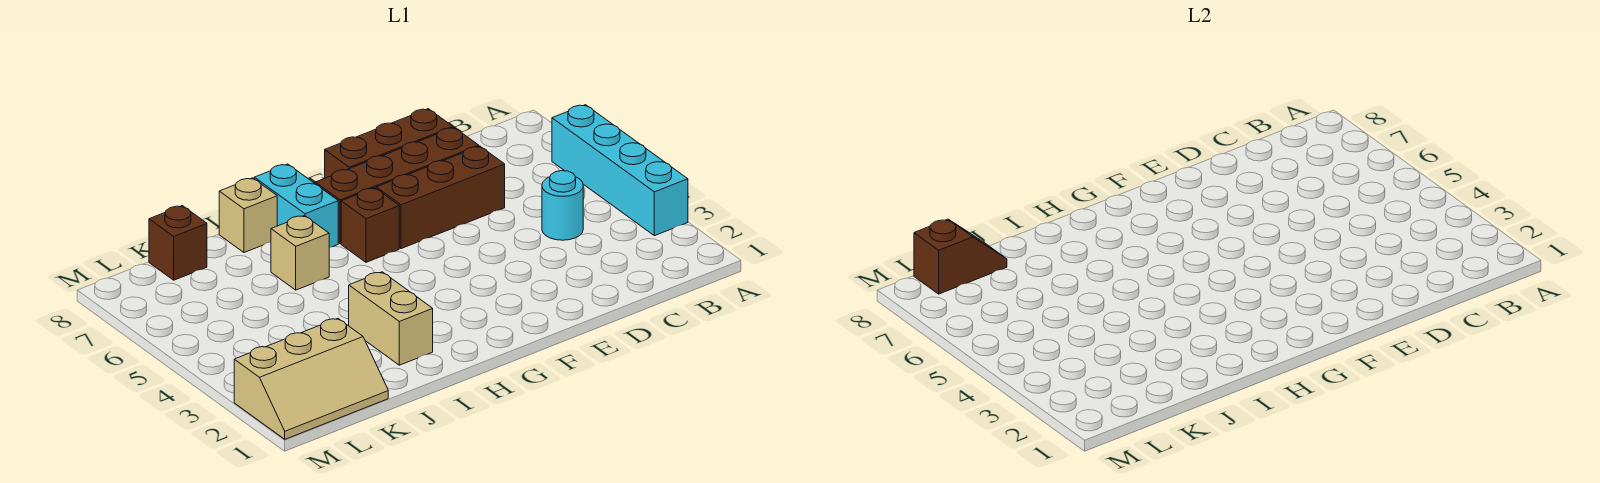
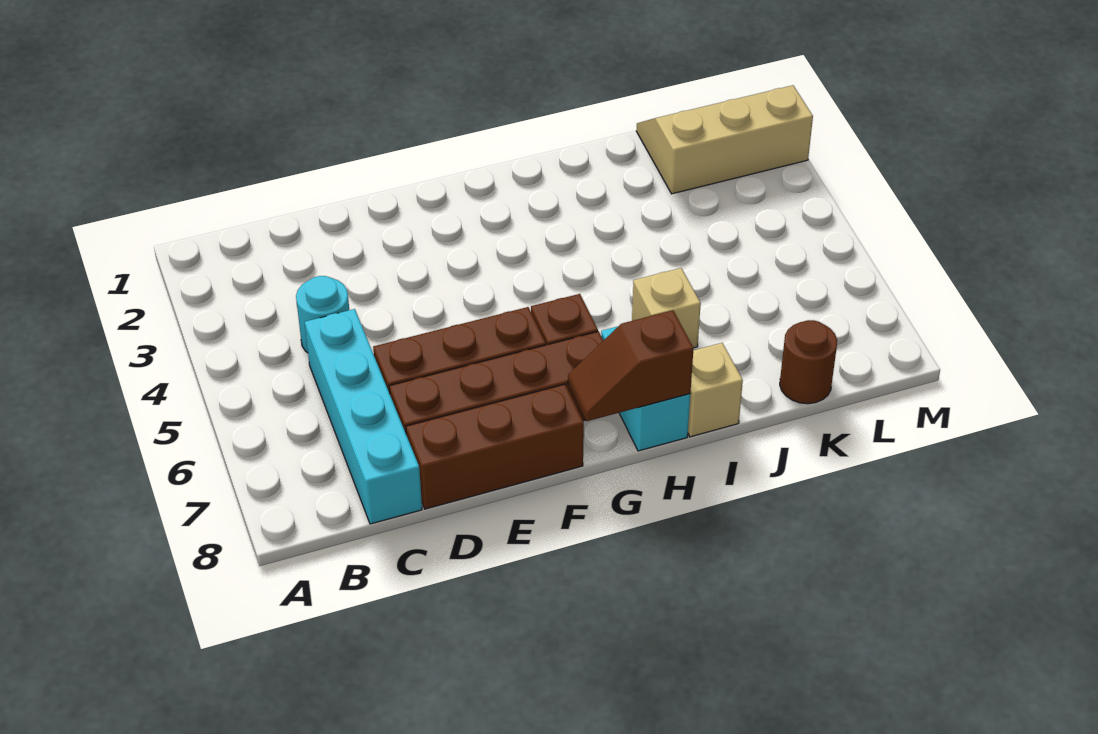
cyan 1x4 brick [552,105,688,236] -> cyan 1x4 brick moved to [305,309,422,524]
tan 1x2 brick [349,272,433,365] -> none
brown 1x1 brick [149,206,207,280] -> brown 1x1 round brick [780,320,837,404]
brown 1x2 slope [914,219,1007,294] -> brown 1x2 slope moved to [568,310,694,421]

